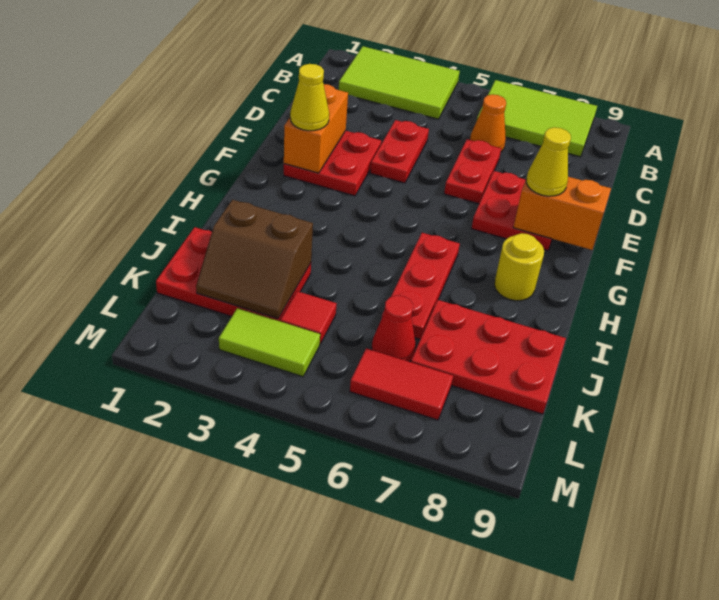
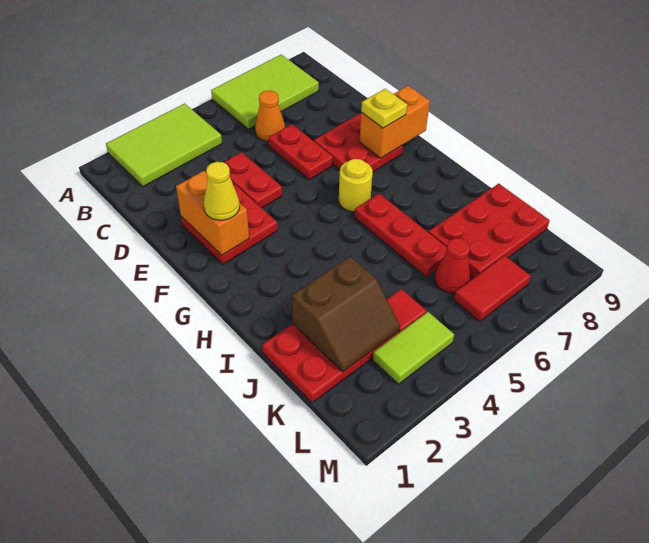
yellow 1x1 cone [526,127,571,196] -> yellow 1x1 plate [361,89,407,128]
yellow 1x1 round brick [494,233,544,301] -> yellow 1x1 round brick moved to [339,159,373,212]

